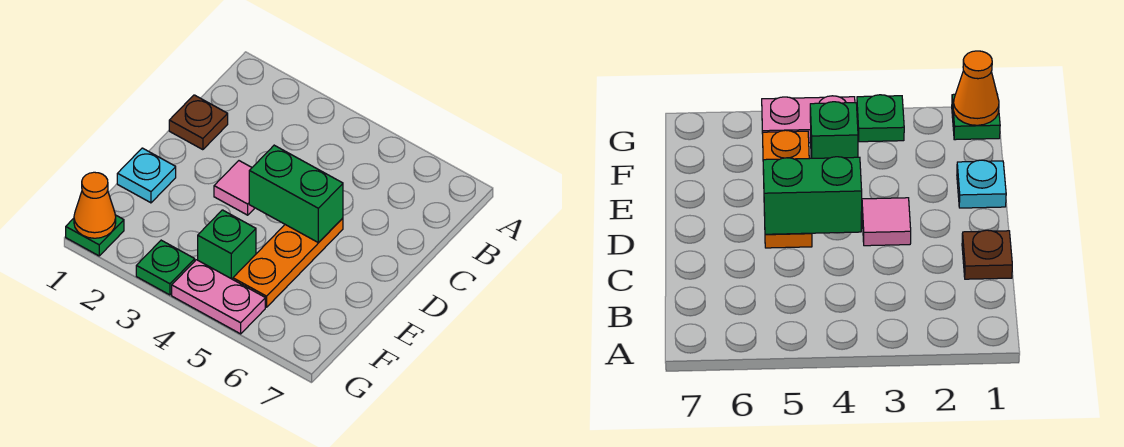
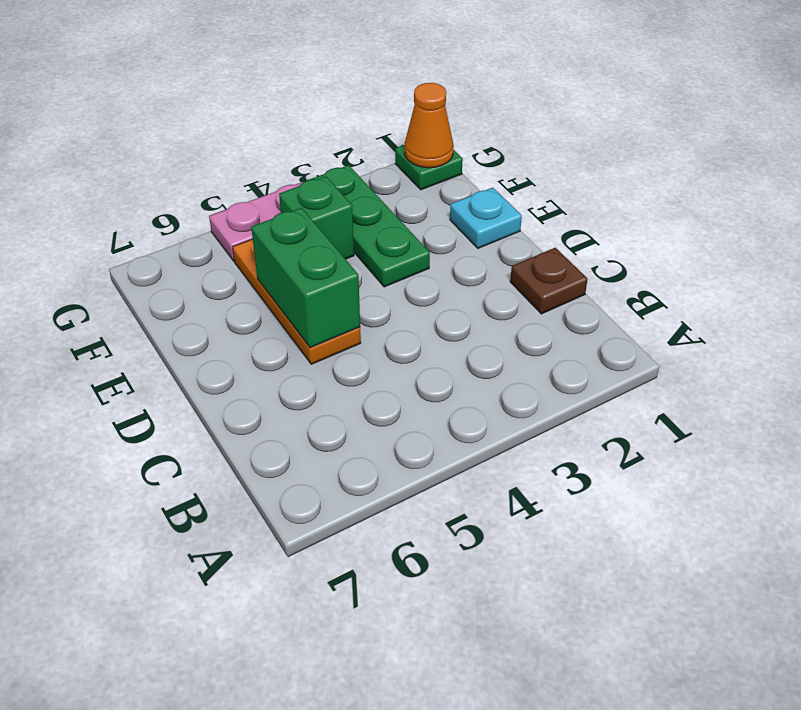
pink 1x1 tile [214,161,254,215] -> none
green 1x2 brick [249,145,343,243] -> green 1x2 brick turned to [251,208,360,348]
green 1x1 plate [136,240,195,295] -> green 1x3 plate [307,165,430,287]

